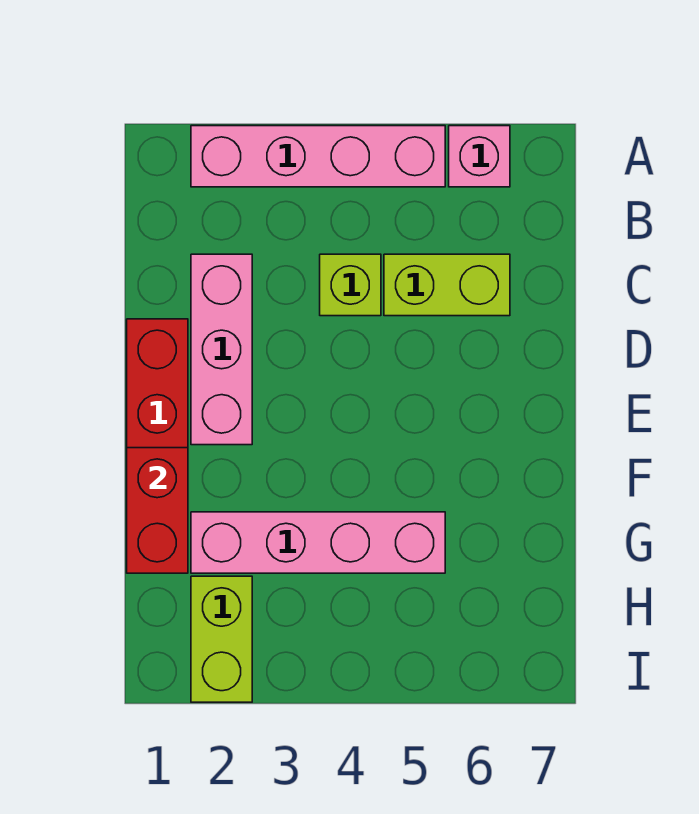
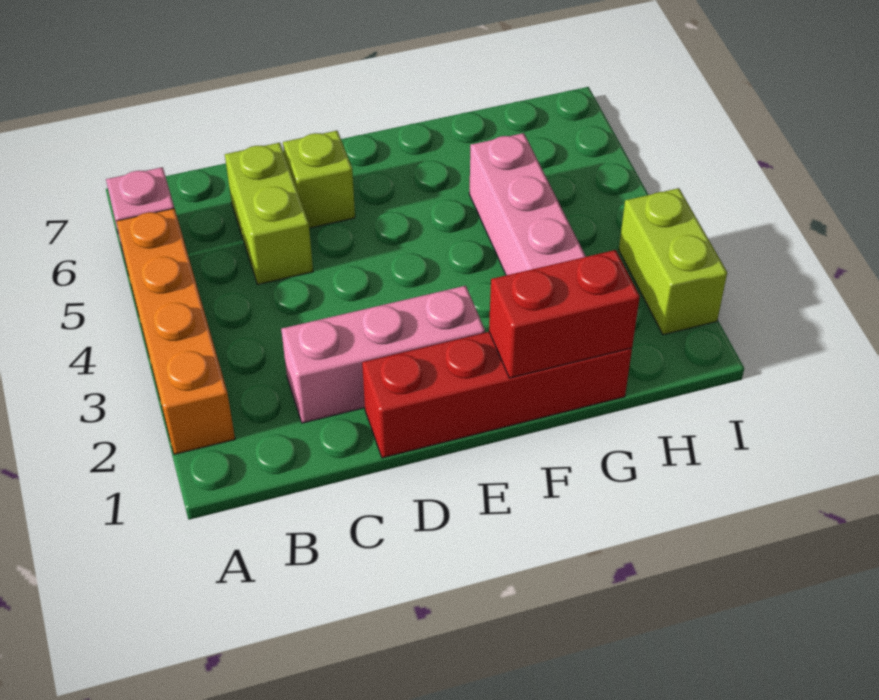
pink 1x4 brick [191,126,445,187] -> orange 1x4 brick [116,208,235,454]
lime 1x1 brick [320,254,381,316] -> lime 1x1 brick moved to [283,131,355,228]
lime 1x2 brick [191,576,252,702] -> lime 1x2 brick turned to [619,188,727,335]

